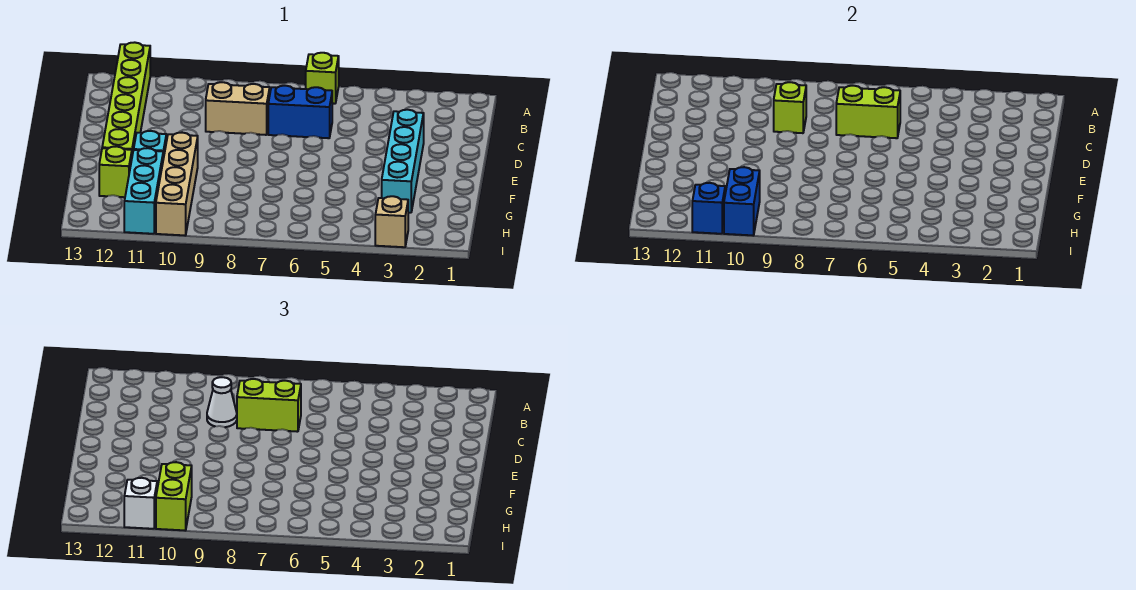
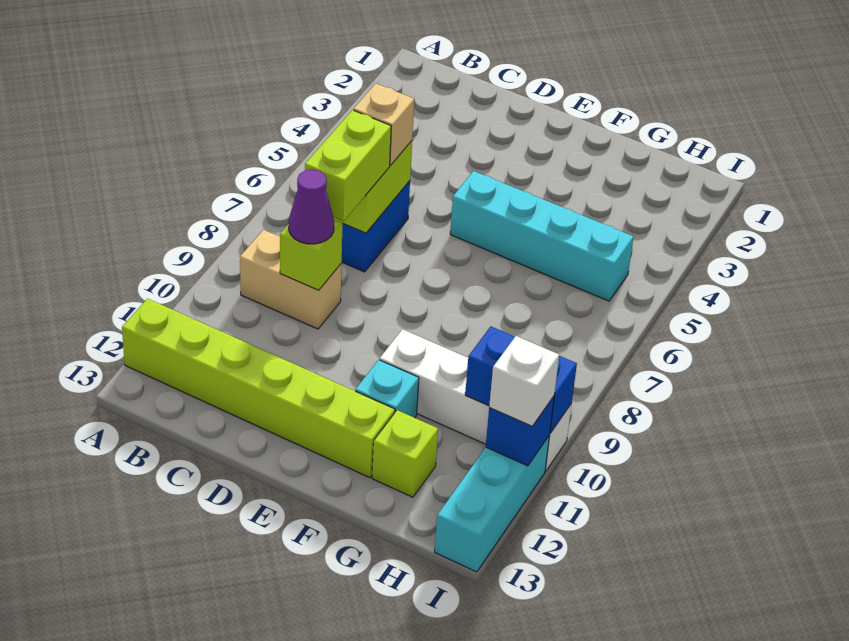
lime 1x1 brick [306,53,339,104] -> none
tan 1x2 brick [206,82,270,135] -> tan 1x2 brick turned to [240,230,342,329]
white 1x1 cone [207,377,237,427] -> purple 1x1 cone [289,169,334,244]
cyan 1x4 brick [382,110,424,213] -> cyan 1x4 brick moved to [450,171,634,301]
tan 1x4 brick [156,133,198,235] -> white 1x4 brick [380,329,572,471]
cyan 1x3 brick [124,148,163,234] -> cyan 1x3 brick turned to [435,436,549,572]
lime 1x2 brick [156,462,192,530] -> none
tan 1x1 brick [375,196,408,247] -> tan 1x1 brick moved to [353,84,414,165]

